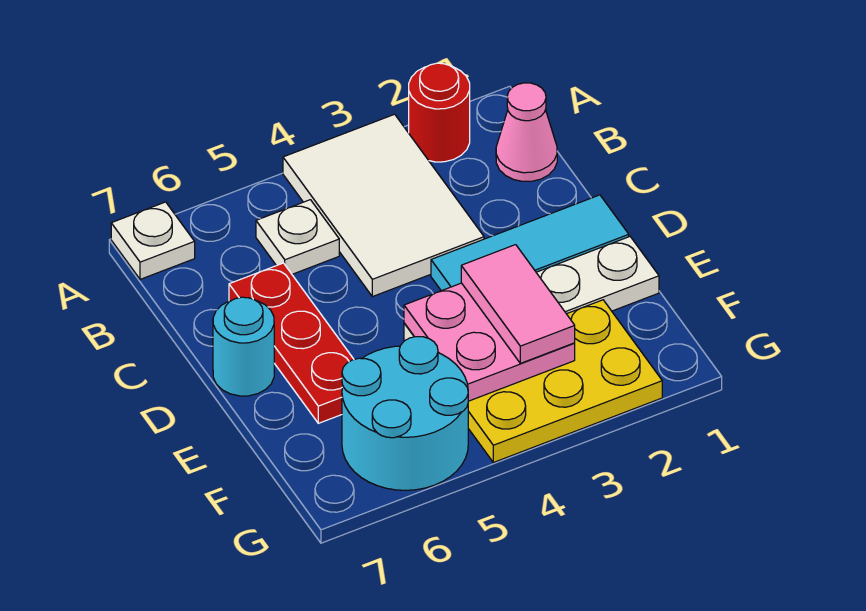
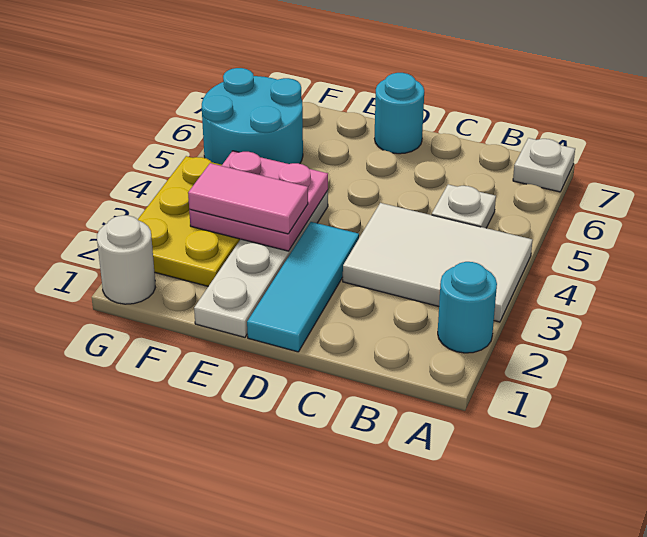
red 1x1 round brick [409,63,470,162] -> cyan 1x1 round brick [438,262,497,353]
pink 1x1 cone [496,83,557,181] -> none
red 1x3 plate [229,263,354,423] -> none
none -> white 1x1 round brick [97,215,155,304]

